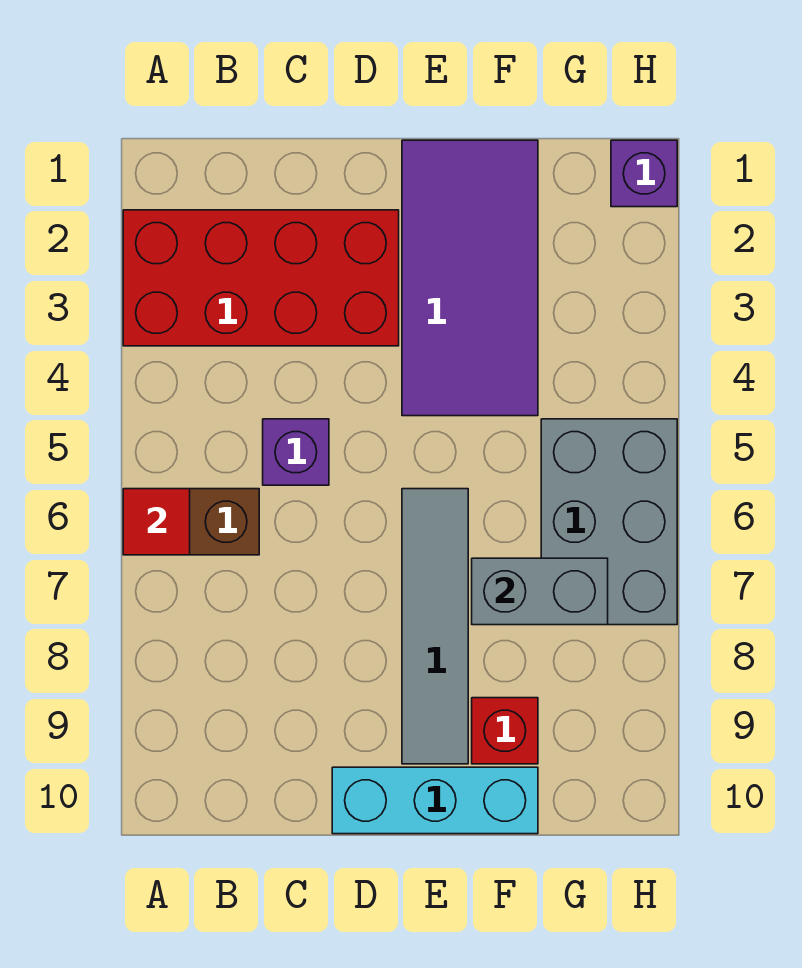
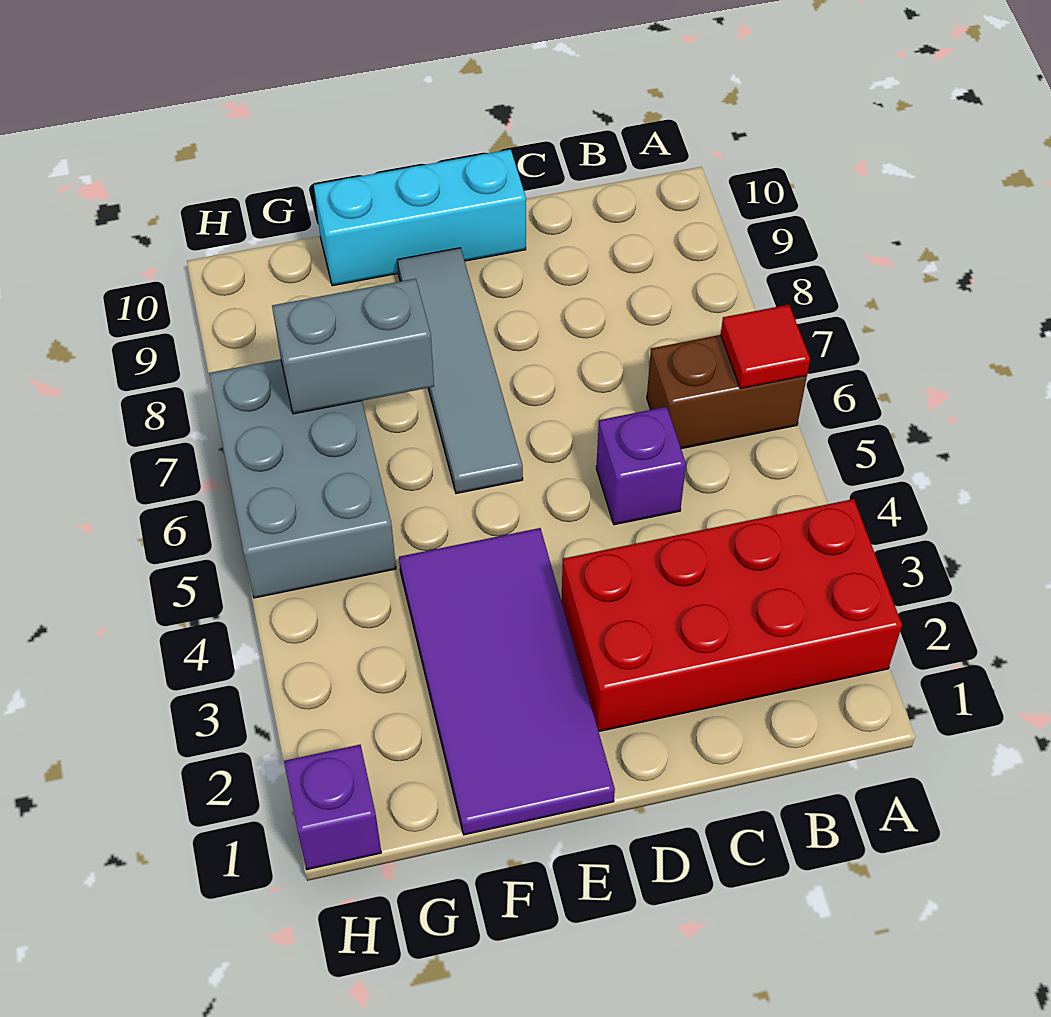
red 1x1 brick [472,698,538,764] -> none

